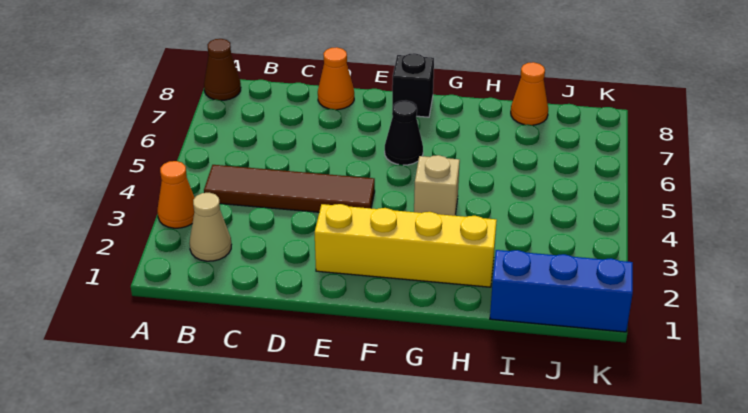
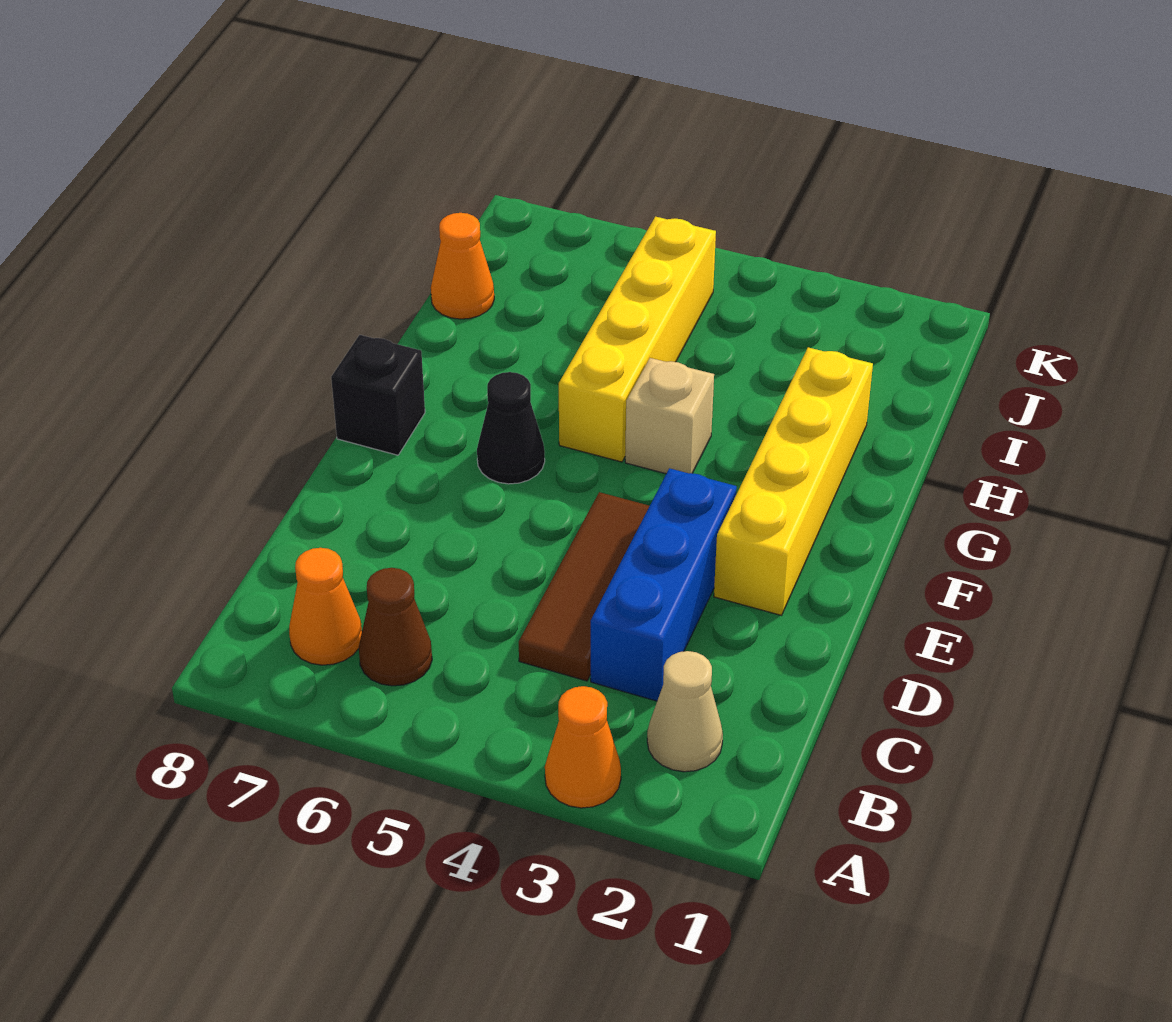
brown 1x1 cone [204,39,241,100] -> brown 1x1 cone moved to [359,568,432,686]
brown 1x4 tile [204,165,375,212] -> brown 1x3 tile [519,492,649,681]
orange 1x1 cone [318,47,354,110] -> orange 1x1 cone moved to [289,548,362,665]
none -> yellow 1x4 brick [559,217,716,462]
blue 1x3 brick [490,250,633,332] -> blue 1x3 brick moved to [591,468,737,701]

